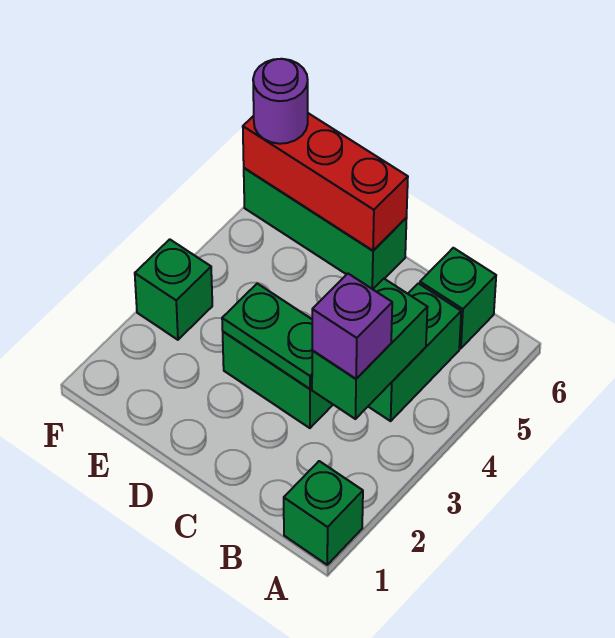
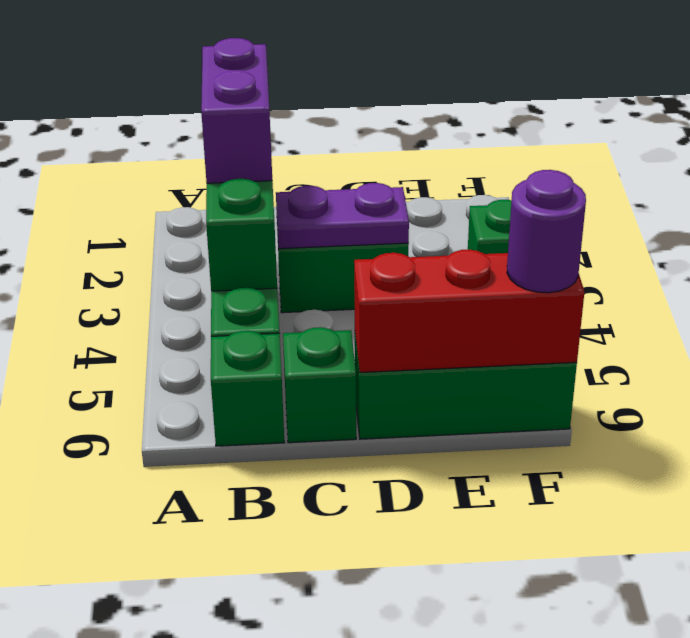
green 1x1 brick [284,461,363,565] -> green 1x1 brick moved to [283,327,356,443]
purple 1x1 brick [312,274,392,379] -> purple 1x2 brick [201,38,272,183]
green 1x2 plate [222,284,312,389] -> purple 1x2 plate [276,183,409,249]

